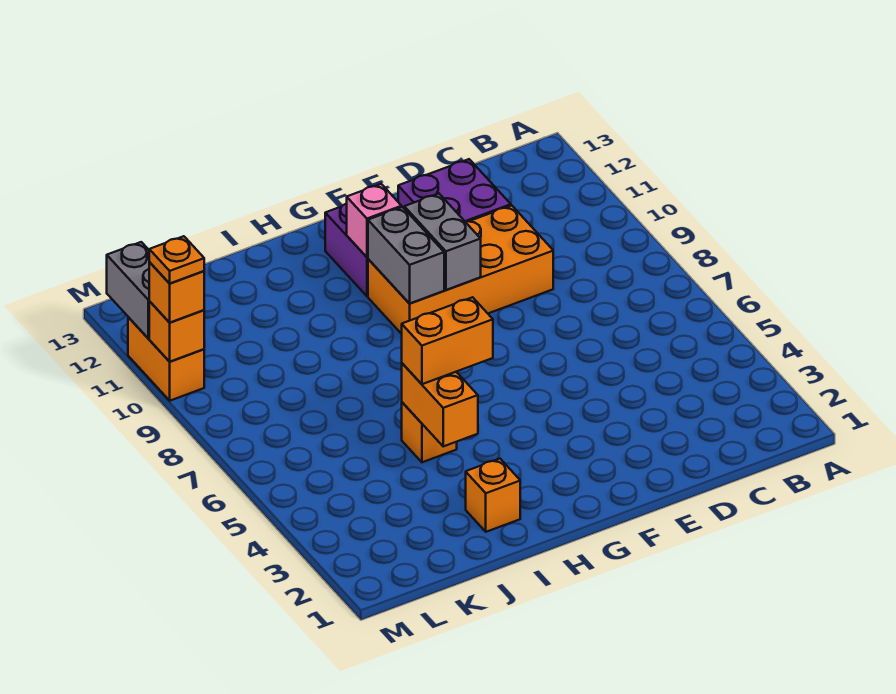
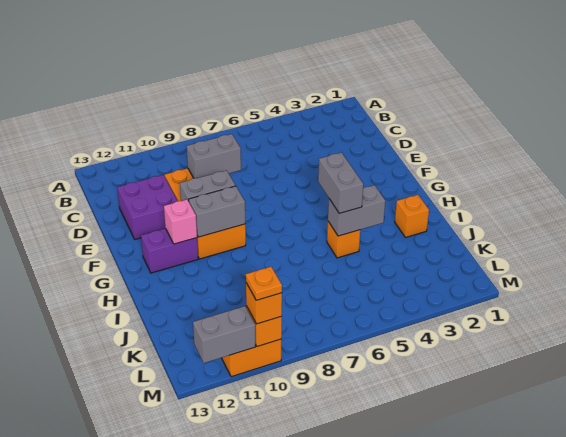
none -> grey 1x2 brick [187,134,241,178]
orange 1x2 brick [402,297,493,384] -> grey 1x2 brick [318,153,363,213]
orange 1x2 brick [402,363,478,446] -> grey 1x2 brick [328,185,385,236]

